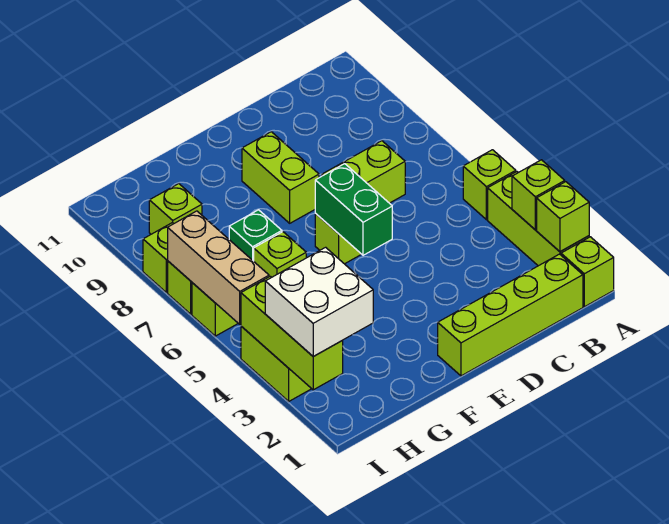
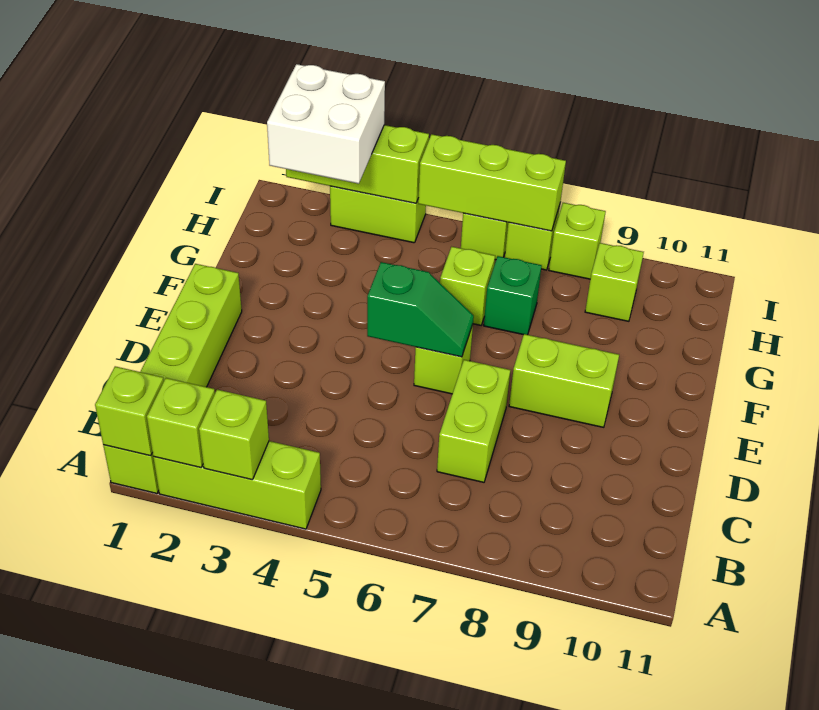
lime 1x1 brick [463,150,516,220] -> lime 1x1 brick moved to [95,366,164,456]
green 1x2 brick [315,164,392,255] -> green 1x2 slope [367,262,474,357]
tan 1x3 brick [168,211,269,324] -> lime 1x3 brick [418,134,566,231]

